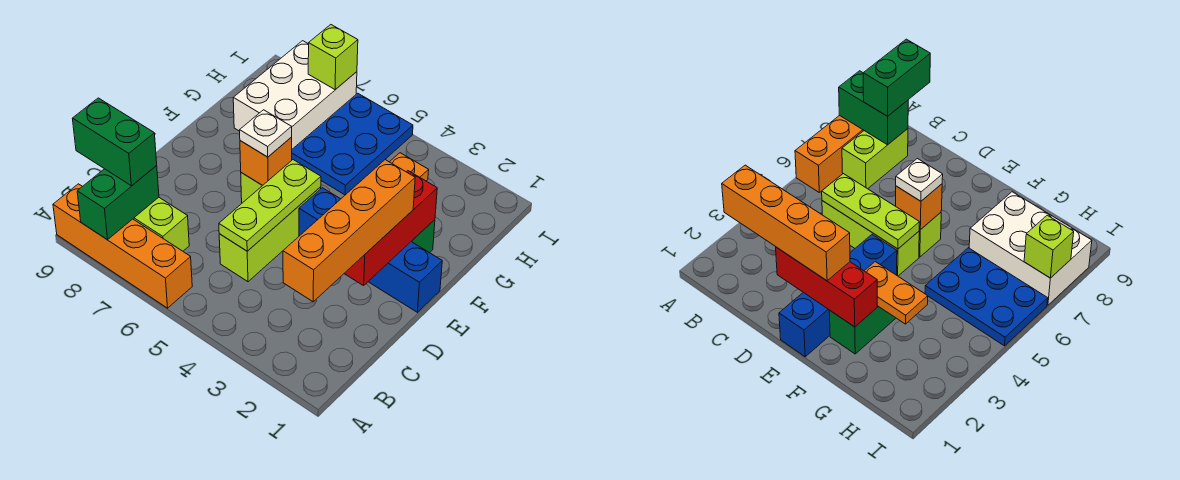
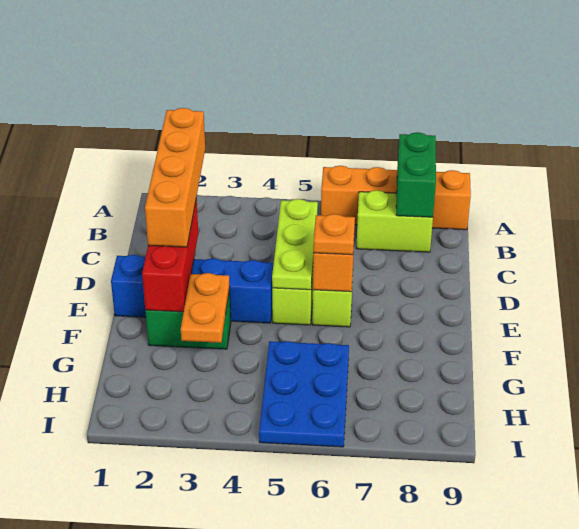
green 1x2 brick [72,98,157,186] -> none
white 1x1 plate [240,110,292,157] -> orange 1x1 plate [313,214,355,255]
white 2x3 brick [233,41,357,149] -> none
lime 1x1 brick [308,25,358,90] -> none

